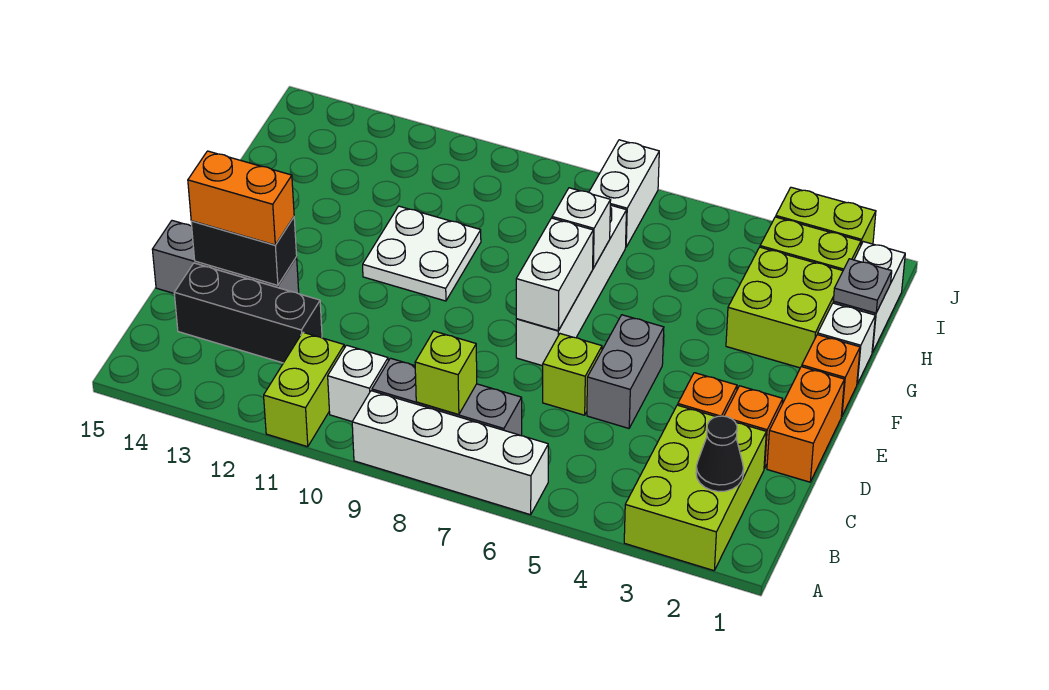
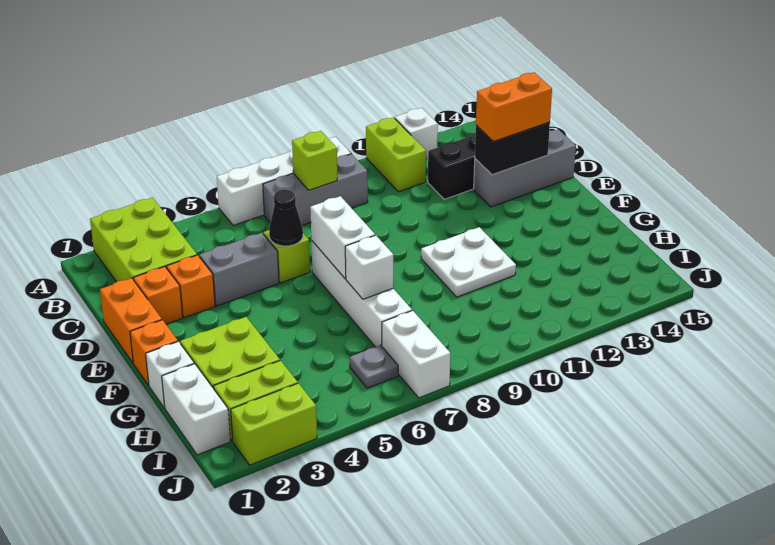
black 1x1 cone [696,416,744,492] -> black 1x1 cone moved to [269,190,303,246]
white 1x1 brick [328,345,388,421] -> white 1x1 brick moved to [395,108,438,159]
grey 1x2 brick [587,315,664,428] -> grey 1x2 brick turned to [199,233,279,306]
grey 1x1 plate [833,259,892,313] -> grey 1x1 plate moved to [350,345,398,388]

